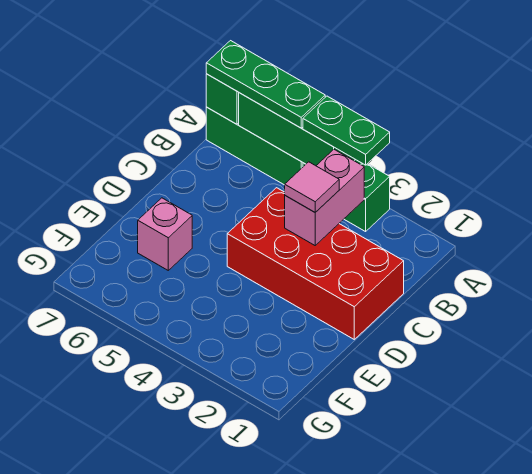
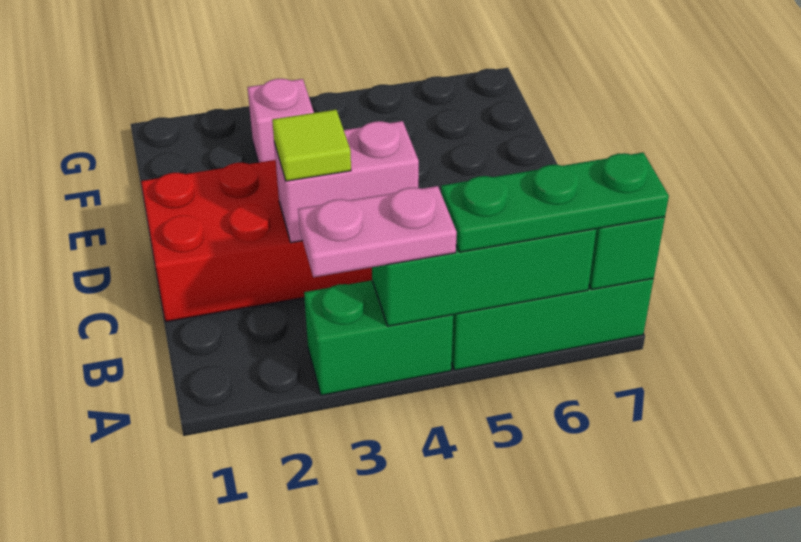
green 1x2 plate [303,96,390,165] -> pink 1x2 plate [298,186,457,277]
pink 1x2 brick [285,150,364,245] -> pink 1x2 brick turned to [274,121,419,243]
pink 1x1 tile [285,162,339,212] -> lime 1x1 tile [272,110,351,181]
pink 1x1 brick [138,198,192,270] -> pink 1x1 brick moved to [247,79,314,163]

